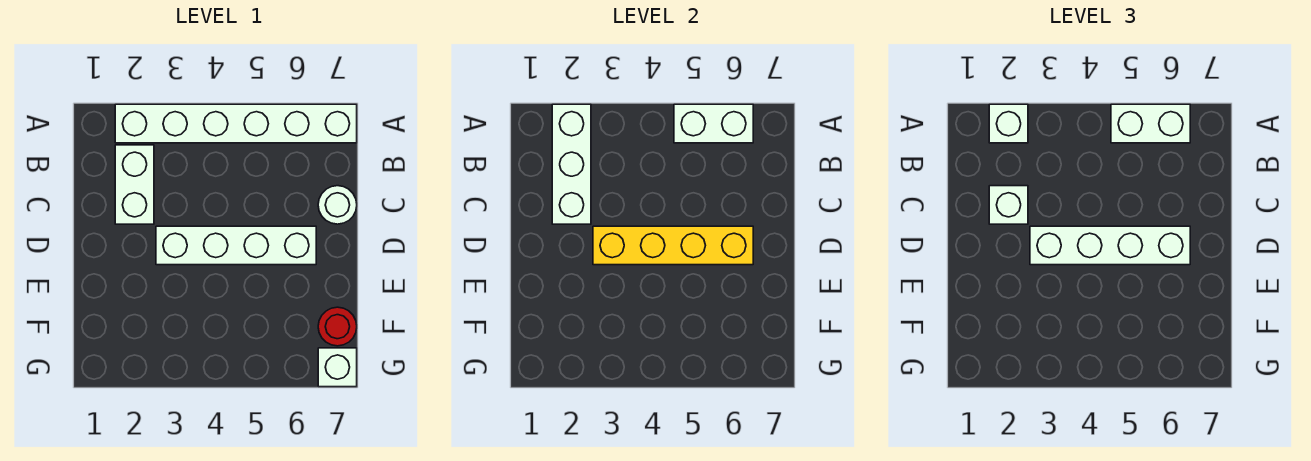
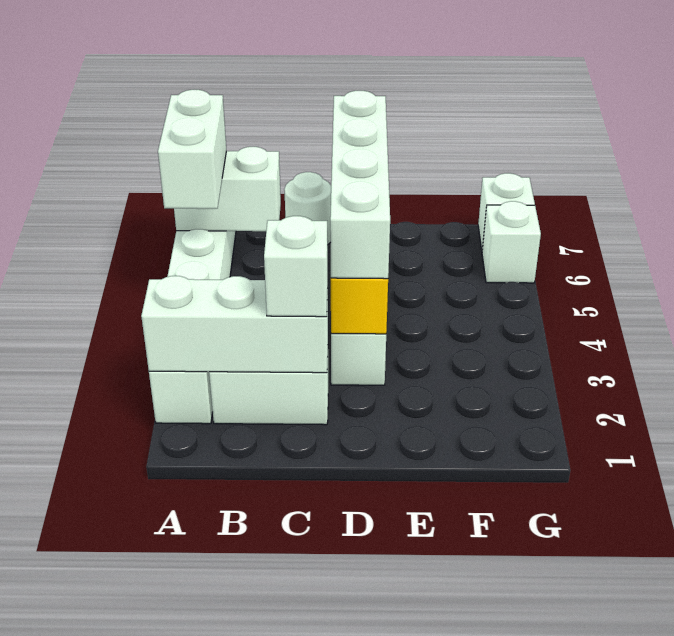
white 1x1 brick [989,104,1028,143] -> white 1x1 brick moved to [482,201,541,283]
white 1x2 brick [674,104,753,143] -> white 1x2 brick turned to [174,147,281,231]
red 1x1 round brick [318,307,357,346] -> none

